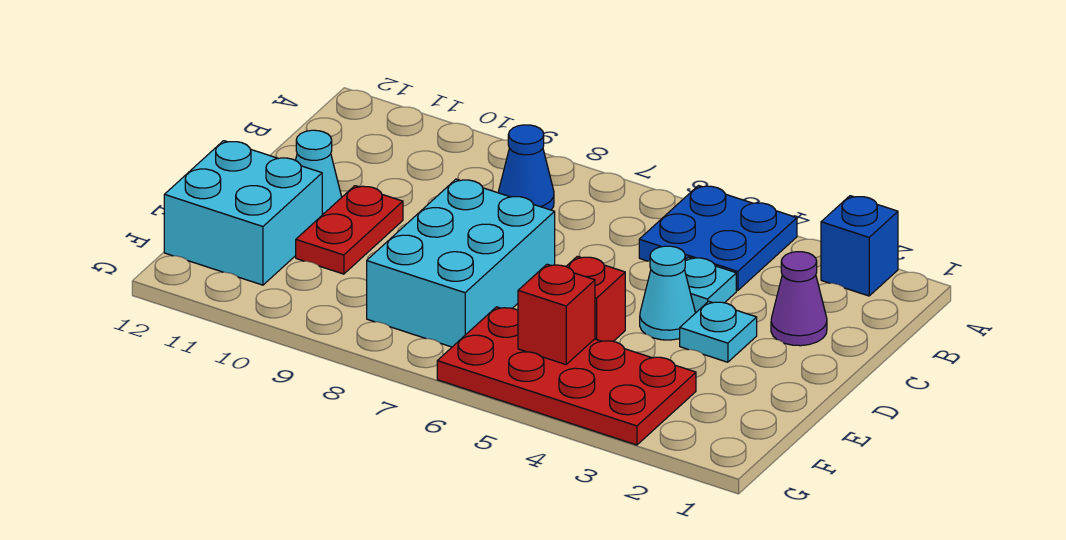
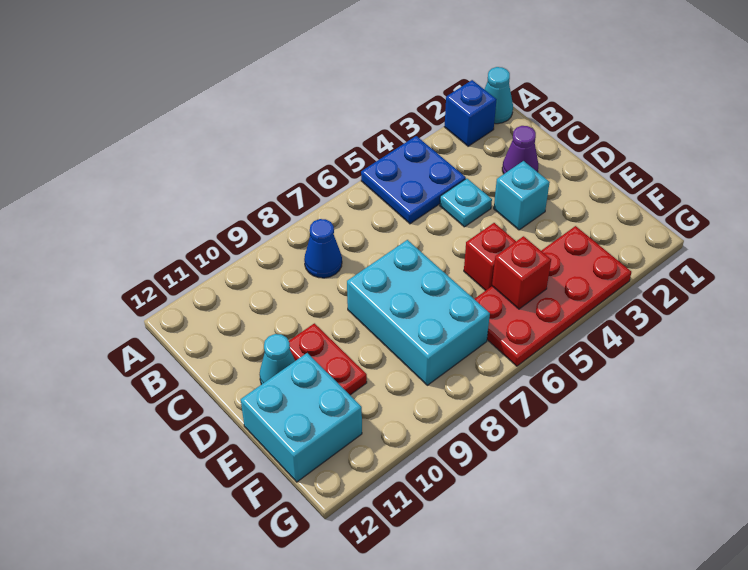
cyan 1x1 plate [680,301,757,362] -> cyan 1x1 brick [494,161,550,230]
cyan 1x1 cone [640,246,695,340] -> cyan 1x1 cone moved to [484,67,513,124]

